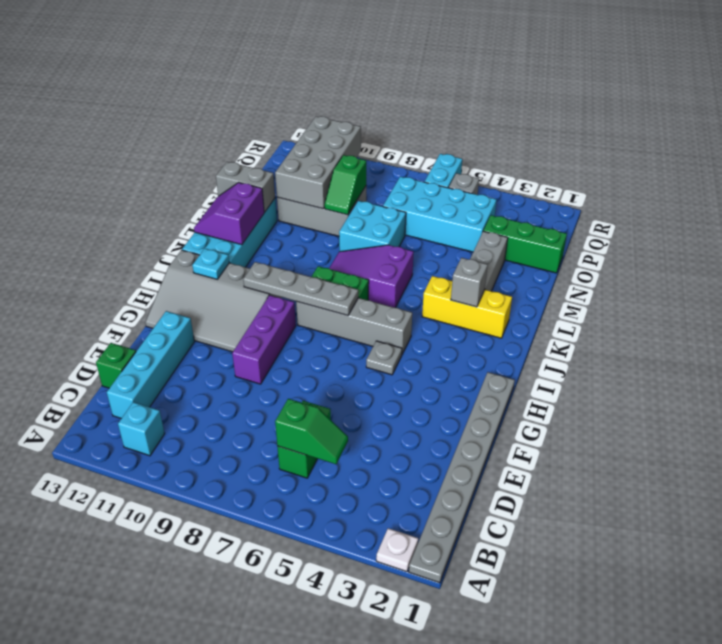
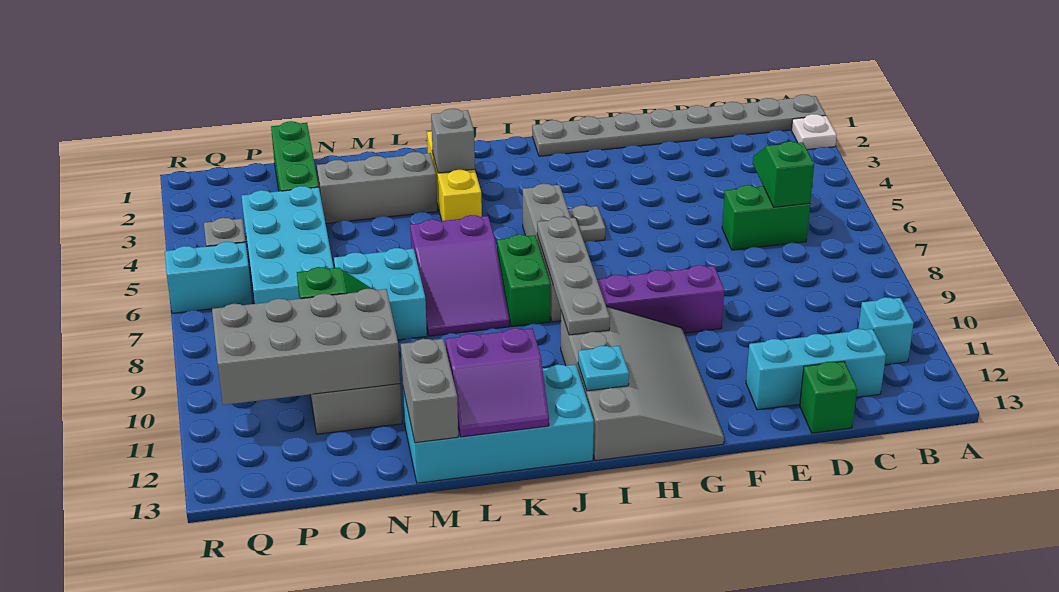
cyan 1x4 brick [107,311,194,419] -> cyan 1x3 brick [746,329,886,410]

